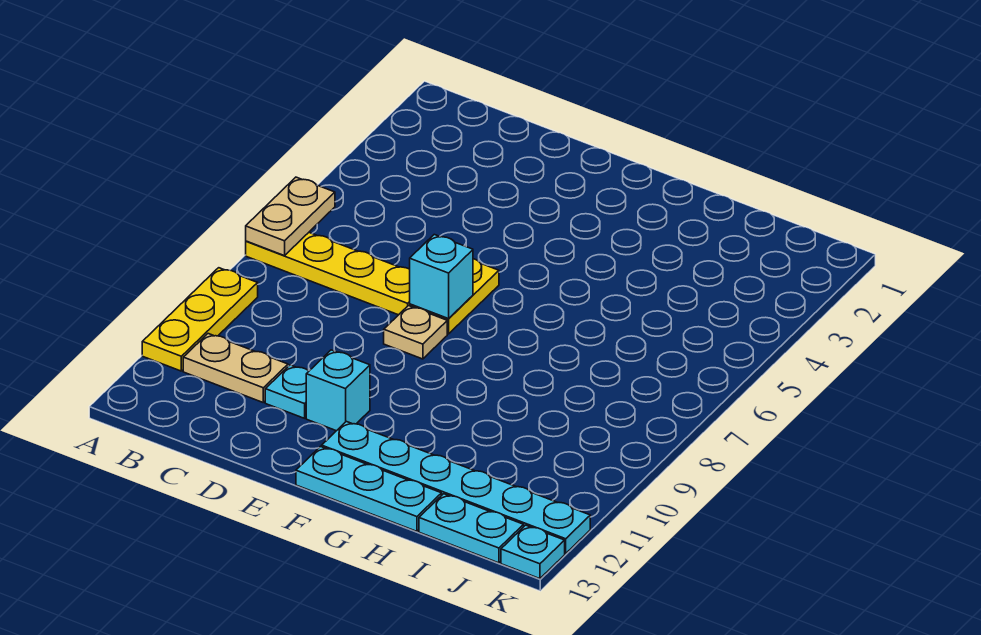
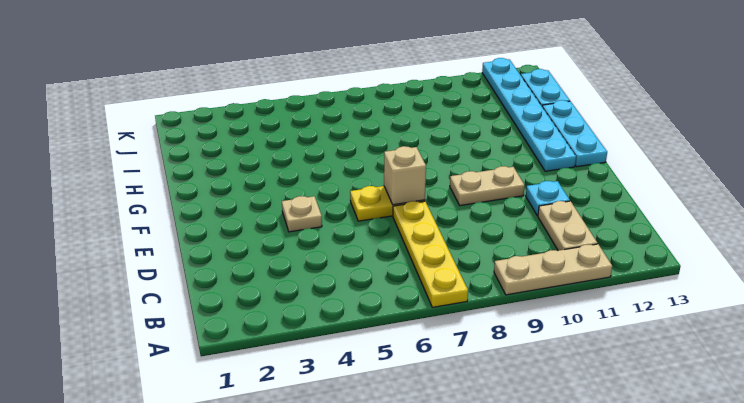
tan 1x2 plate [246,177,335,256] -> tan 1x2 plate moved to [450,166,525,206]
yellow 1x3 plate [142,268,258,371] -> tan 1x3 plate [494,244,612,295]
cyan 1x1 brick [410,235,473,319] -> tan 1x1 brick [384,146,426,205]
tan 1x1 plate [384,306,447,359] -> tan 1x1 plate moved to [282,196,322,232]
cyan 1x1 brick [306,350,370,431] -> none
cyan 1x1 plate [501,525,565,579] -> none

